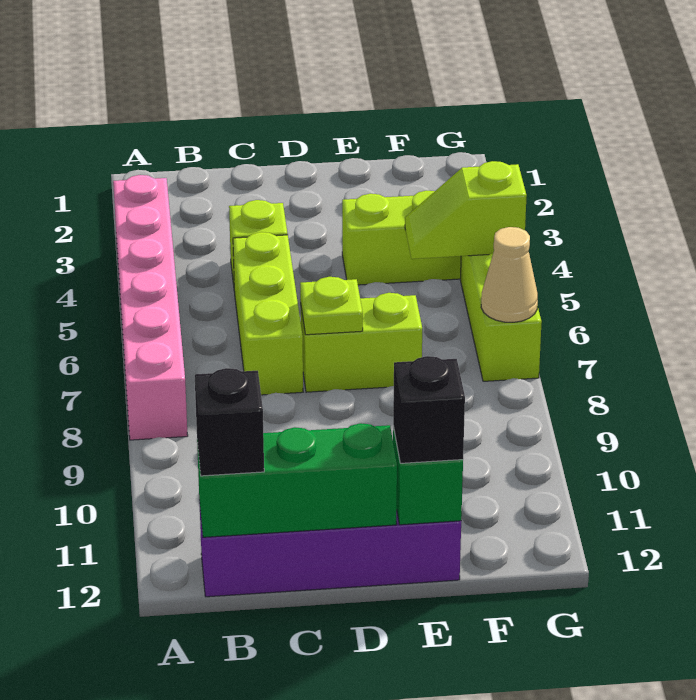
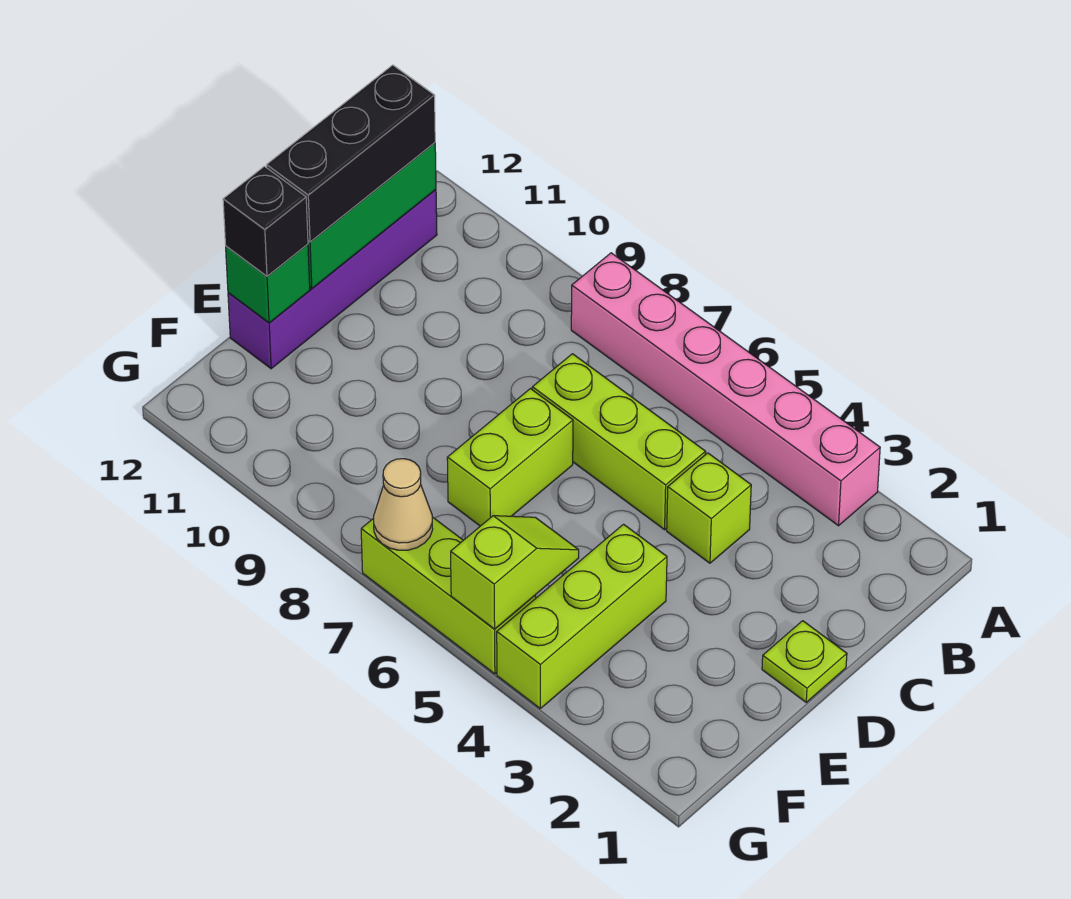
black 1x1 brick [195,368,264,476] -> black 1x3 brick [267,65,435,242]
lime 1x1 plate [300,277,363,335] -> lime 1x1 plate moved to [762,621,847,702]

